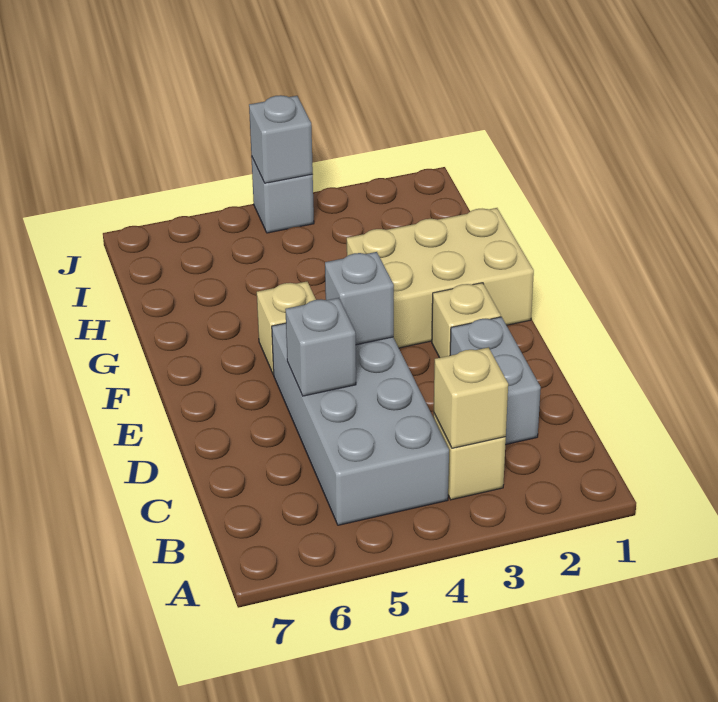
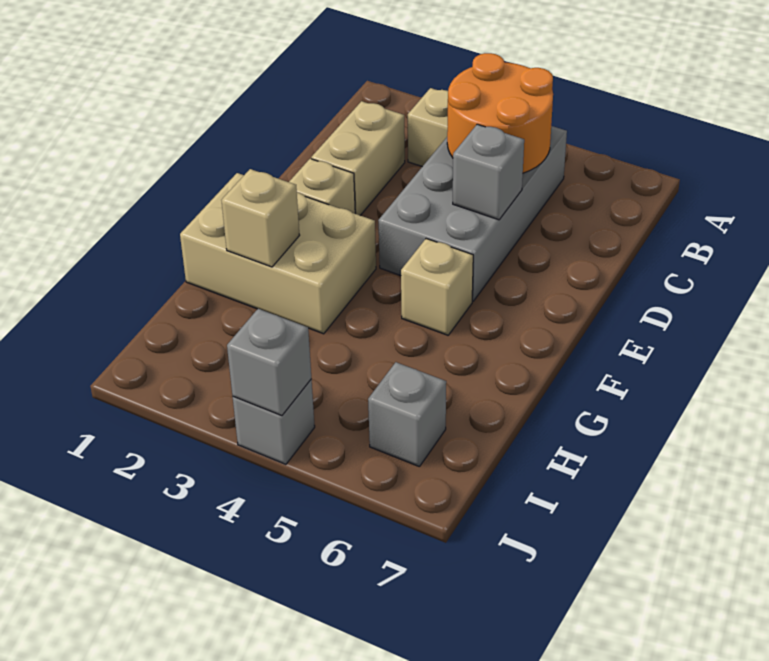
tan 1x1 brick [434,347,508,448] -> tan 1x1 brick moved to [221,169,300,267]
none -> orange 2x2 round brick [447,53,553,173]
grey 1x2 brick [450,317,541,445] -> tan 1x2 brick [311,101,405,215]
grey 1x1 brick [325,252,394,345] -> grey 1x1 brick moved to [368,362,446,467]

